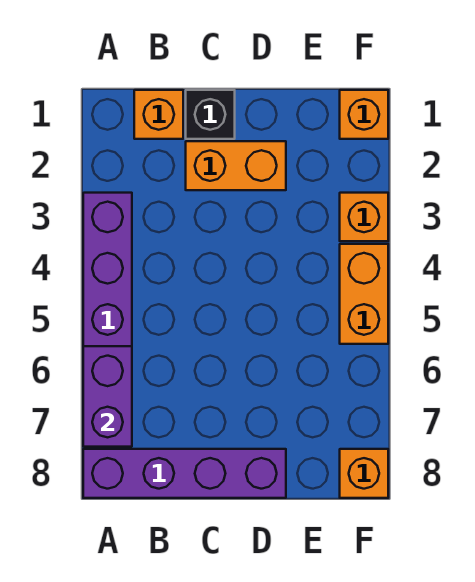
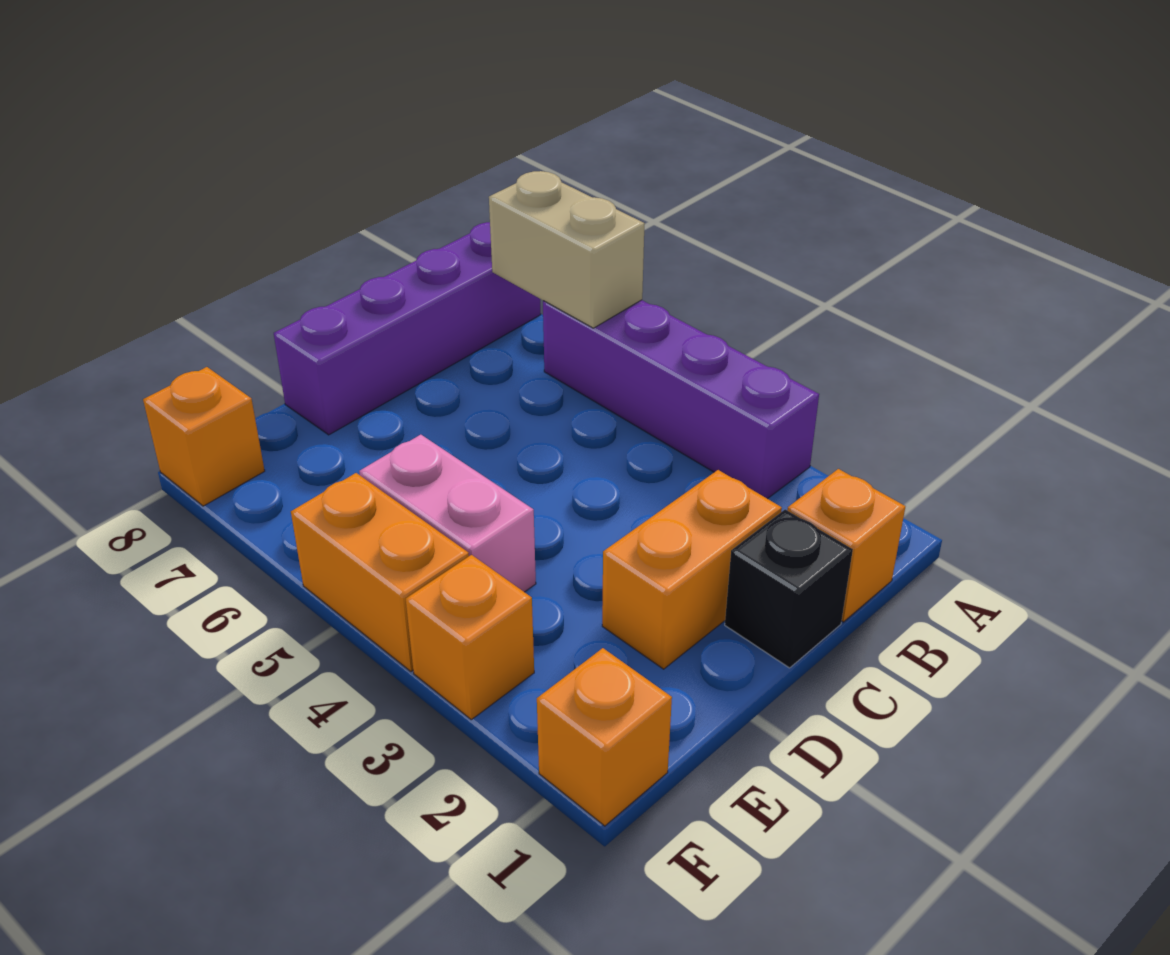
purple 1x2 brick [83,346,132,447] -> tan 1x2 brick [489,171,645,328]
none -> pink 1x2 brick [359,435,536,592]

